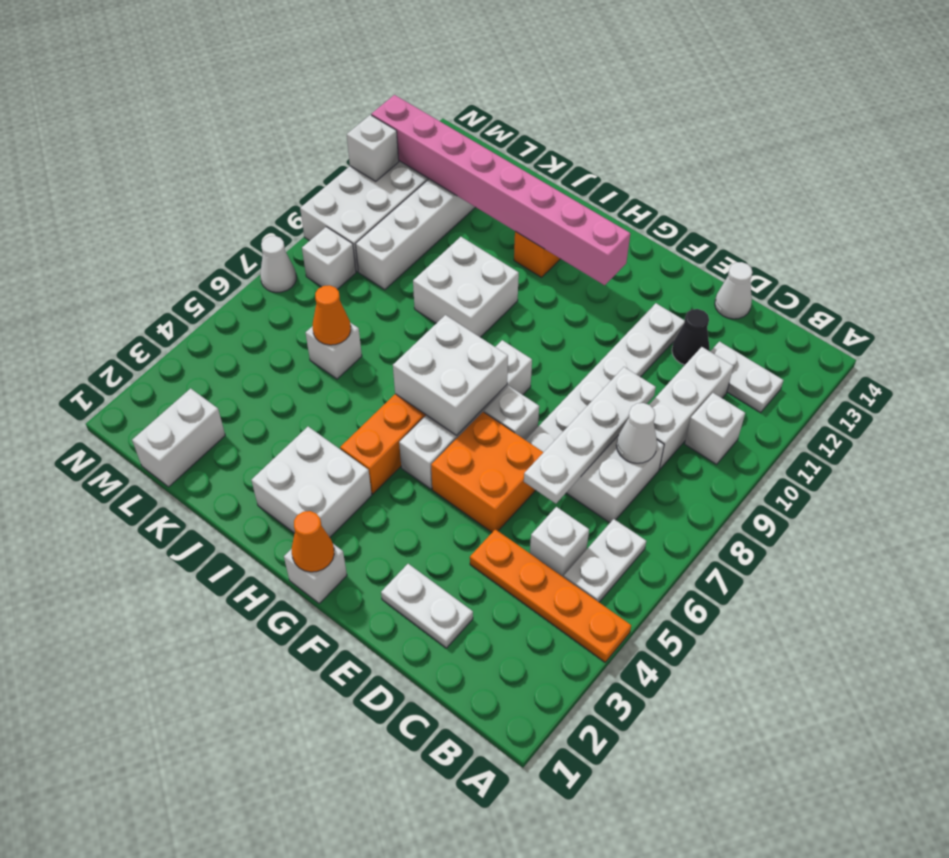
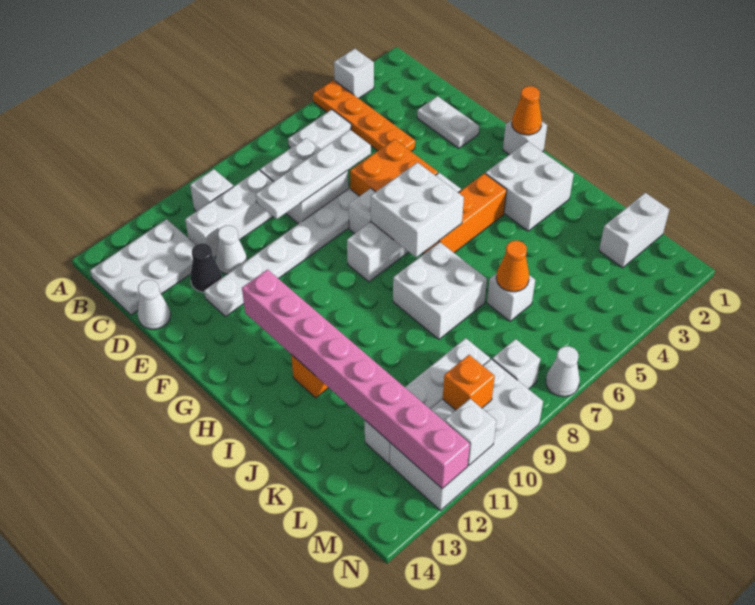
white 1x2 plate [710,341,783,412] -> white 2x3 plate [90,219,196,315]
white 1x1 brick [530,507,589,577] -> white 1x1 brick moved to [334,49,374,98]
white 1x1 cone [617,403,657,463] -> white 1x1 cone moved to [216,226,247,274]
white 2x2 brick [413,237,519,337] -> white 2x2 brick moved to [393,242,487,339]
none -> orange 1x1 brick [443,355,495,410]

